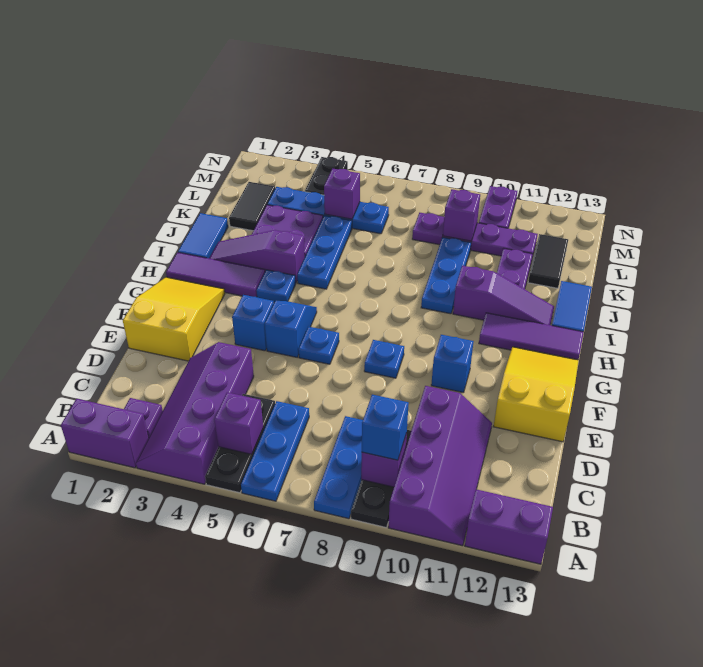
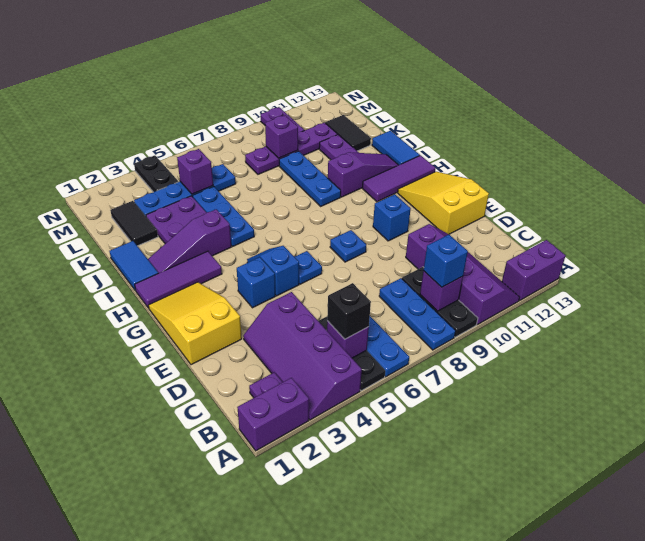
none -> black 1x1 brick [327,283,371,339]
blue 1x1 plate [256,270,296,302] -> none

